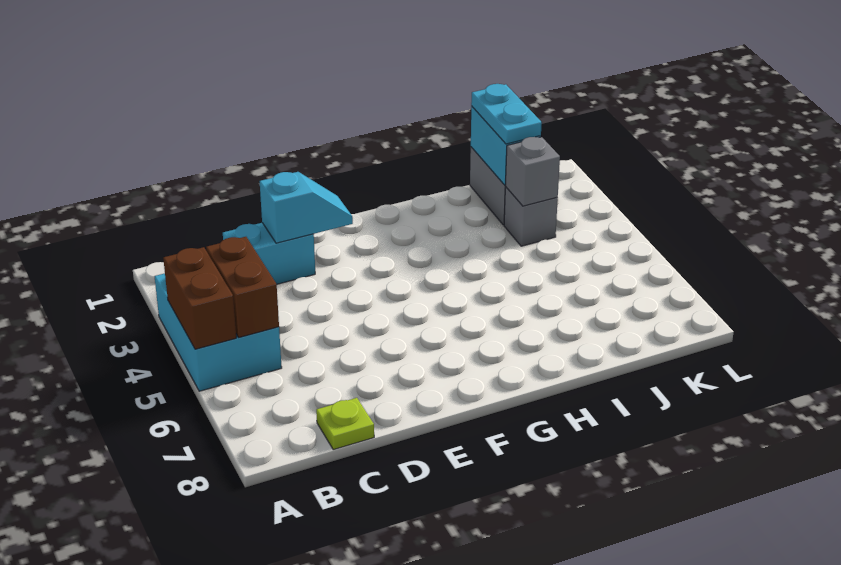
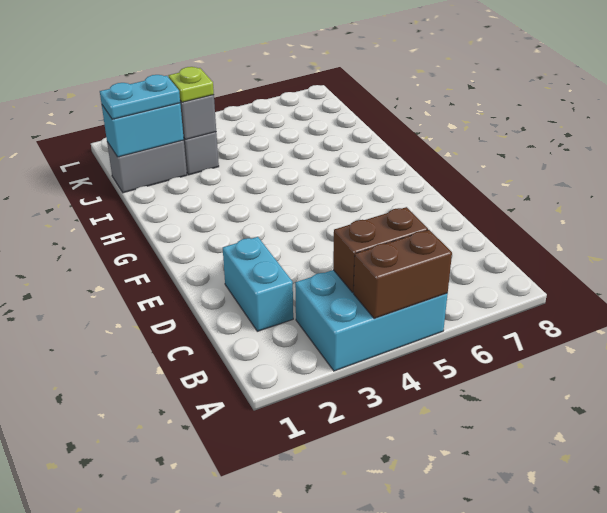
lime 1x1 plate [316,398,374,450] -> lime 1x1 plate moved to [169,67,214,102]
cyan 1x2 slope [260,172,353,243] -> none

